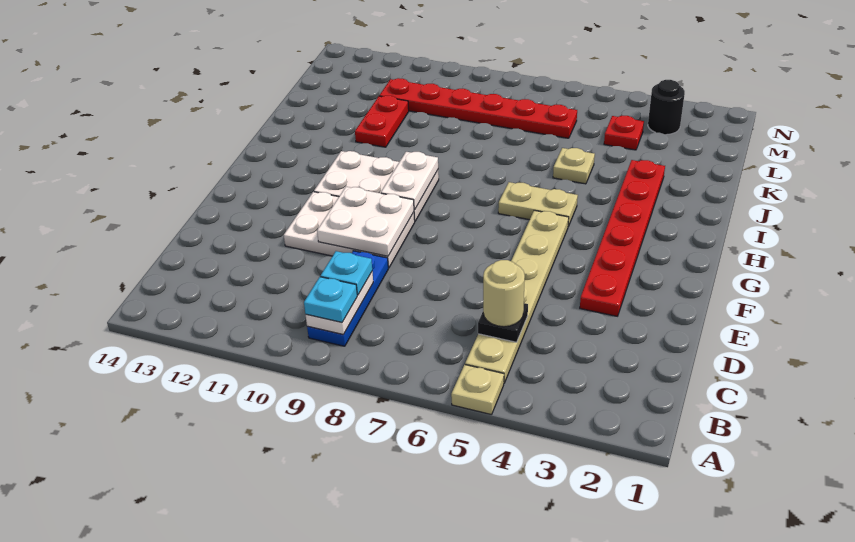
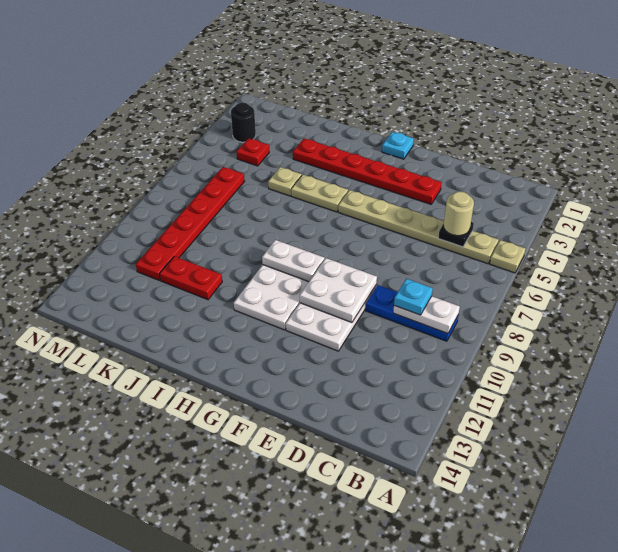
cyan 1x1 plate [304,277,357,322] -> cyan 1x1 plate moved to [382,132,414,159]
tan 1x2 plate [498,182,578,226] -> tan 1x2 plate turned to [291,175,348,212]

